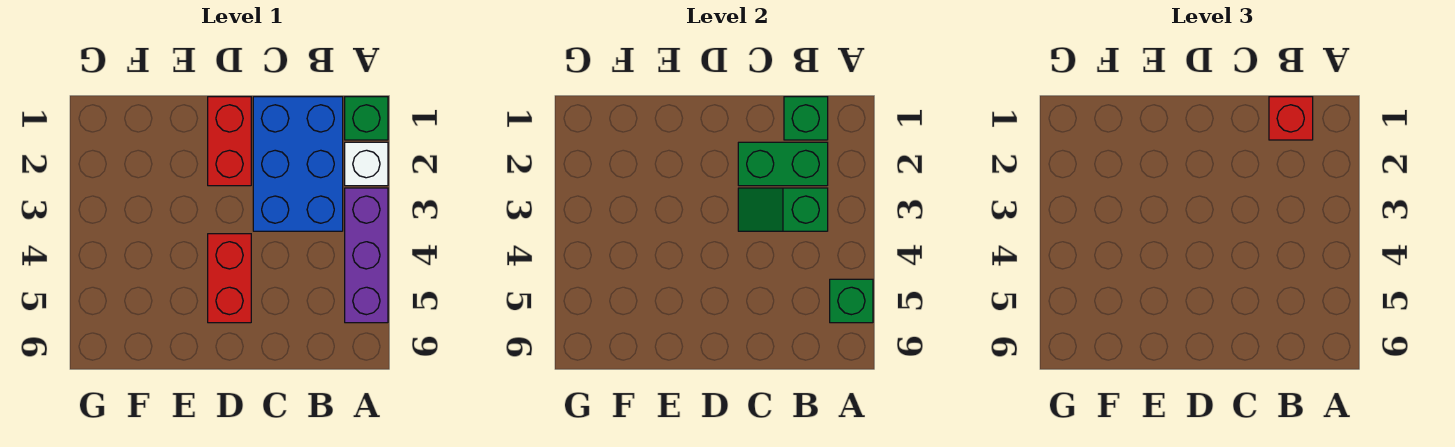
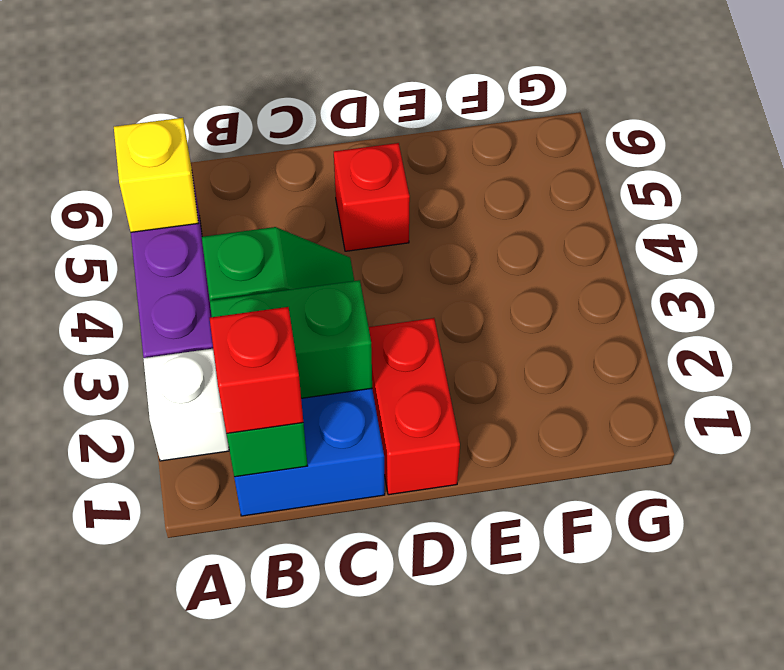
green 1x1 brick [345,97,388,140] -> none
green 1x1 brick [830,279,873,323] -> yellow 1x1 brick [114,118,199,232]
red 1x2 brick [208,234,251,323] -> red 1x1 brick [334,143,410,251]

